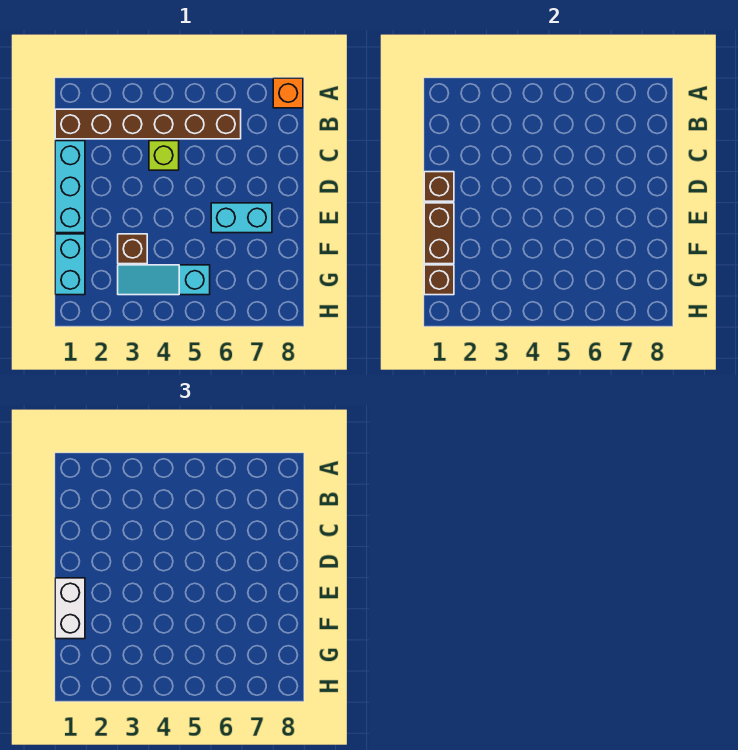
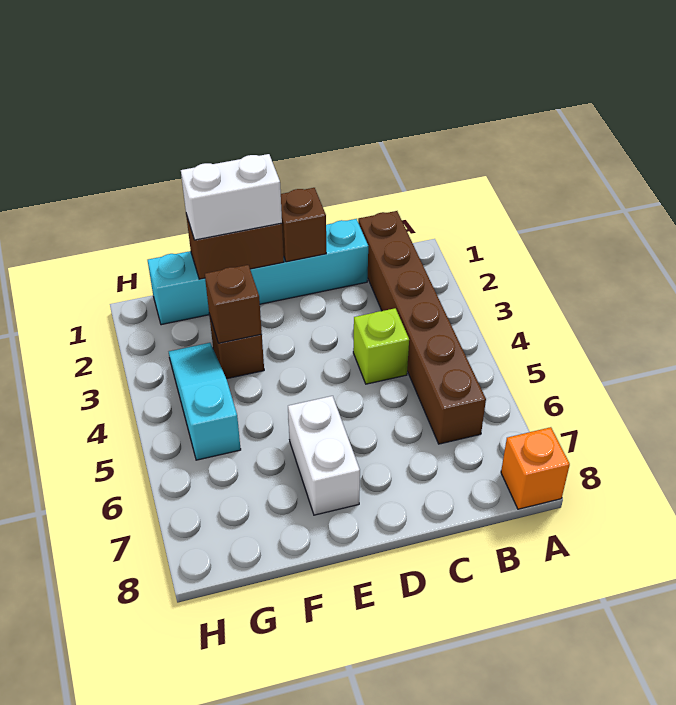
cyan 1x2 brick [211,203,272,233] -> white 1x2 brick [288,396,360,515]
brown 1x1 brick [424,265,454,295] -> brown 1x1 brick moved to [205,265,262,343]

